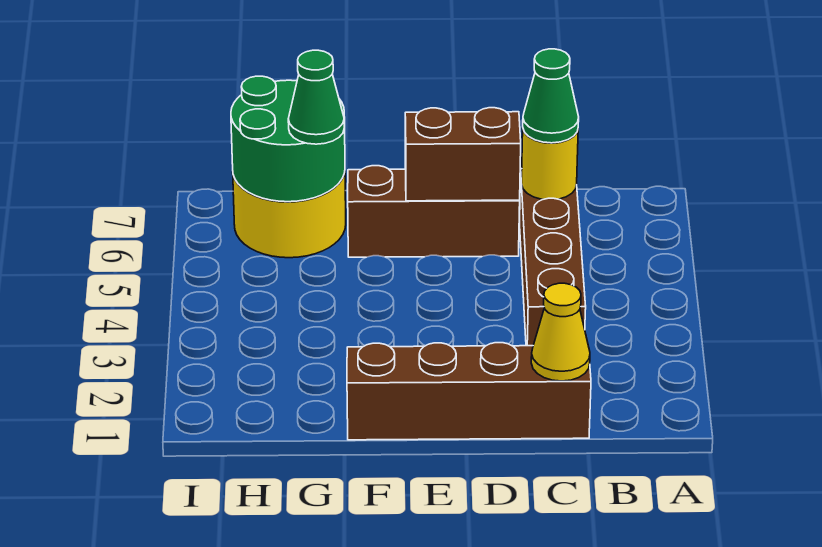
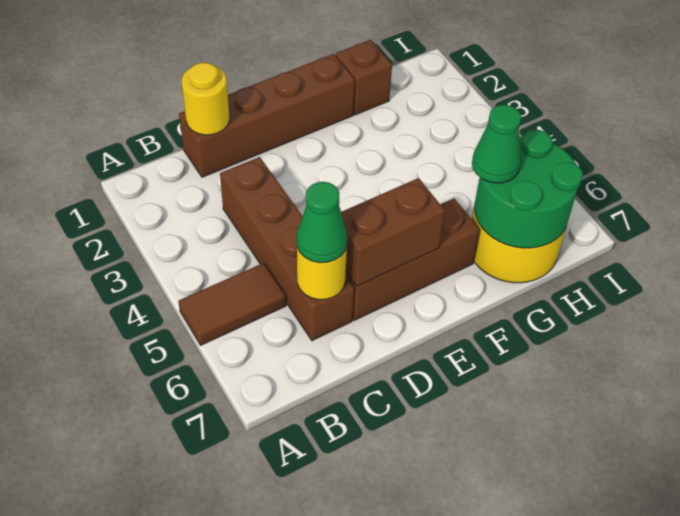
none -> brown 1x2 tile [178,263,286,345]
yellow 1x1 cone [531,283,590,381] -> yellow 1x1 round brick [182,63,229,135]
none -> brown 1x1 brick [336,40,392,115]

